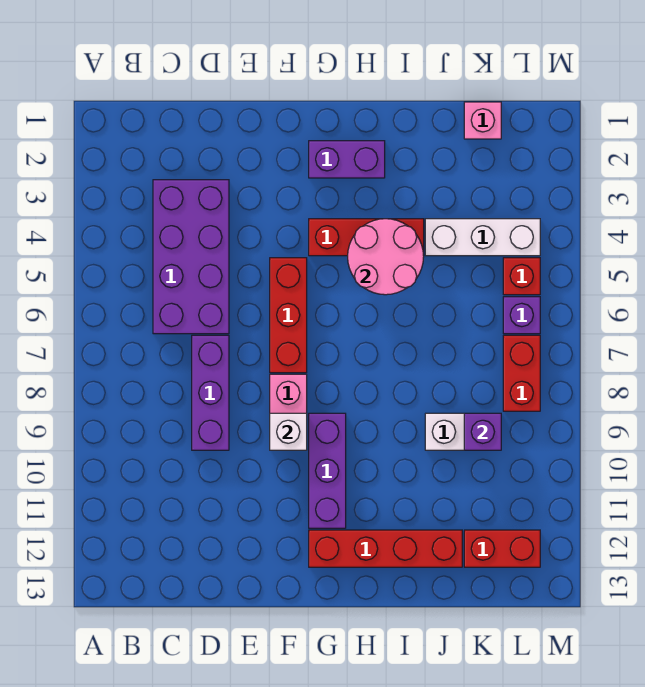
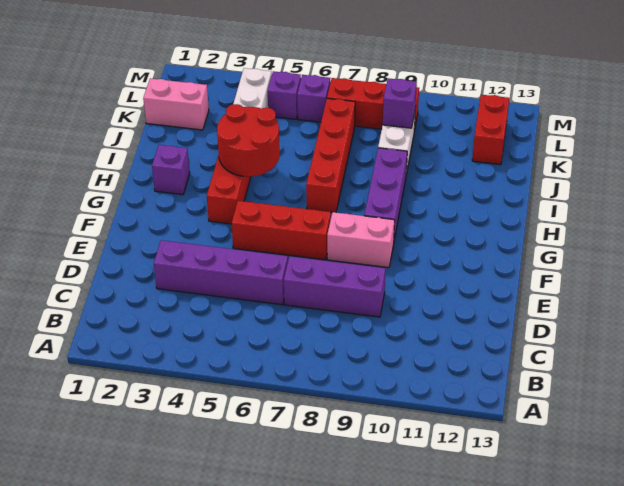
purple 2x4 brick [153,180,229,334] -> purple 1x4 brick [154,240,288,305]
white 1x1 brick [270,413,307,450] -> none
purple 1x2 brick [309,141,385,178] -> purple 1x1 brick [152,145,190,195]
purple 1x3 brick [309,413,346,528] -> purple 1x3 brick turned to [364,148,407,240]
red 1x4 brick [309,530,462,567] -> red 1x4 brick moved to [306,98,355,213]
pink 2x2 round brick [348,219,424,295] -> red 2x2 round brick [217,104,280,177]
pink 1x1 brick [464,102,501,139] -> pink 1x2 brick [143,78,209,130]
red 1x1 brick [503,258,540,295] -> purple 1x1 brick [268,71,301,119]
red 1x2 brick [503,335,540,411] -> red 1x3 brick [327,78,419,131]

